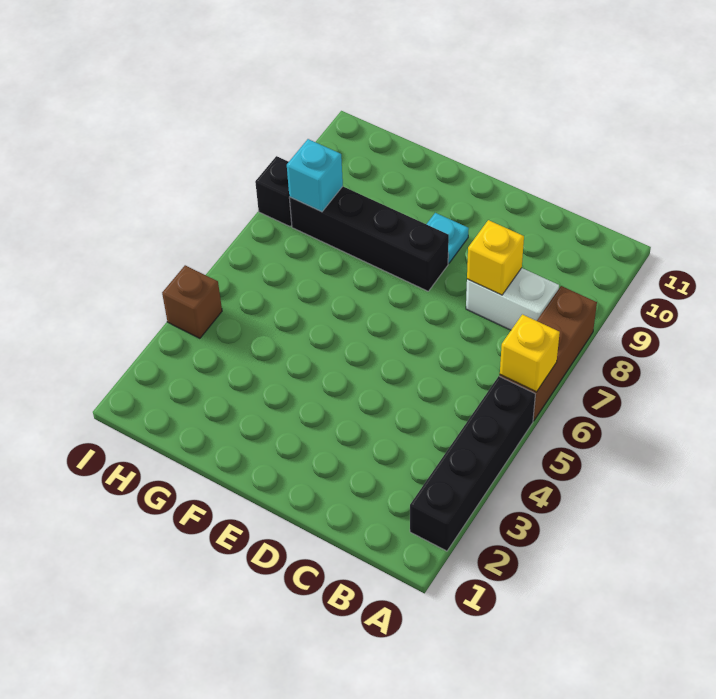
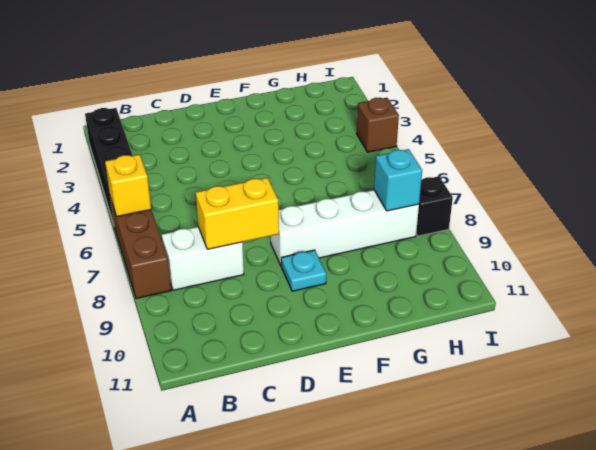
yellow 1x1 brick [467,220,524,295] -> yellow 1x2 brick [196,178,279,249]
black 1x4 brick [289,186,449,291] -> white 1x4 brick [271,190,419,266]

